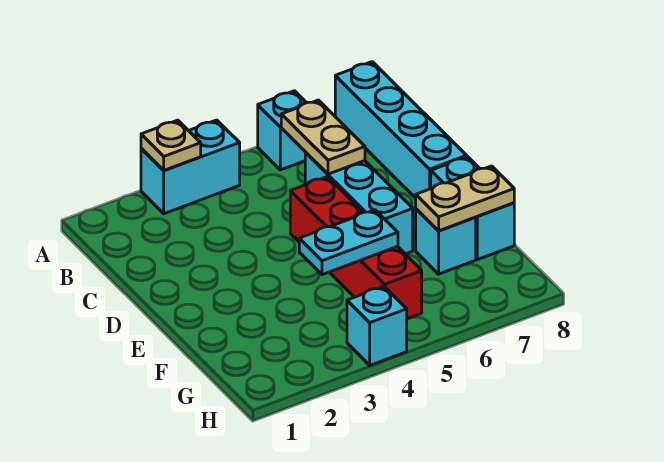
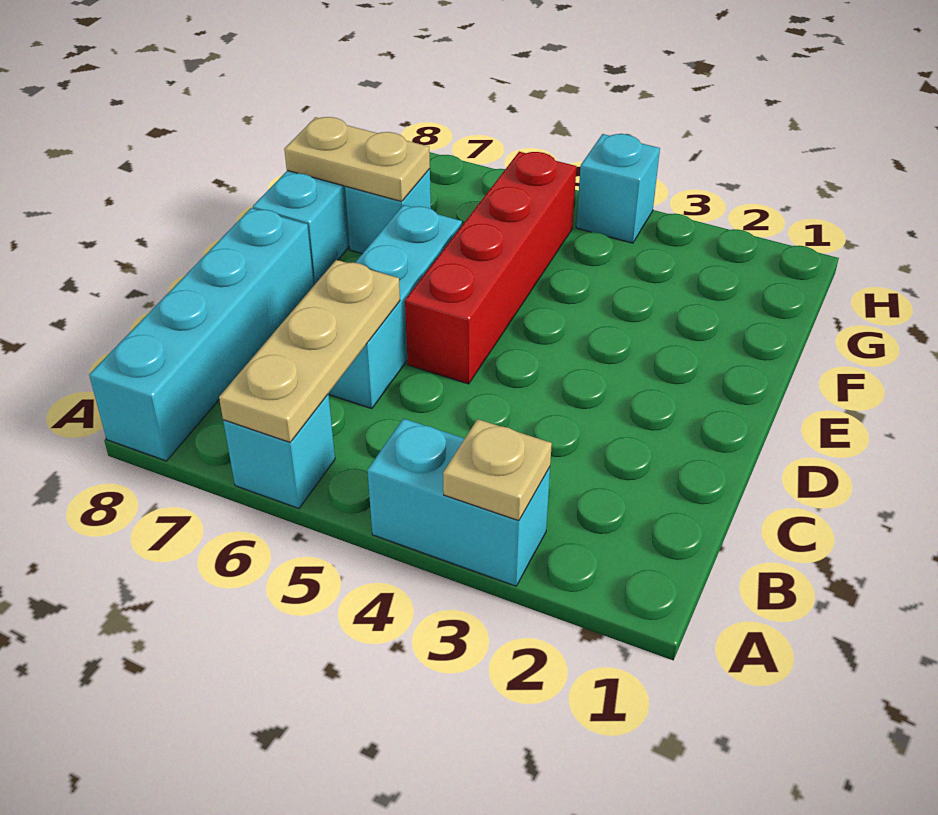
tan 1x2 plate [281,100,365,174] -> tan 1x3 plate [219,260,400,442]
cyan 1x2 plate [299,210,398,275] -> none

